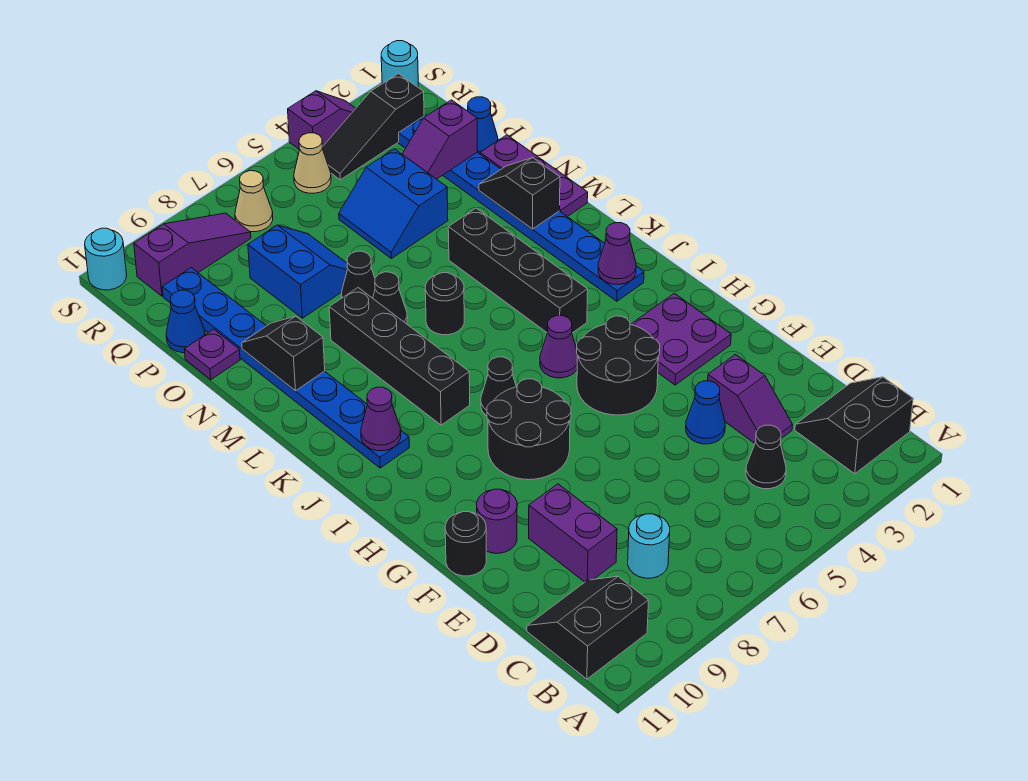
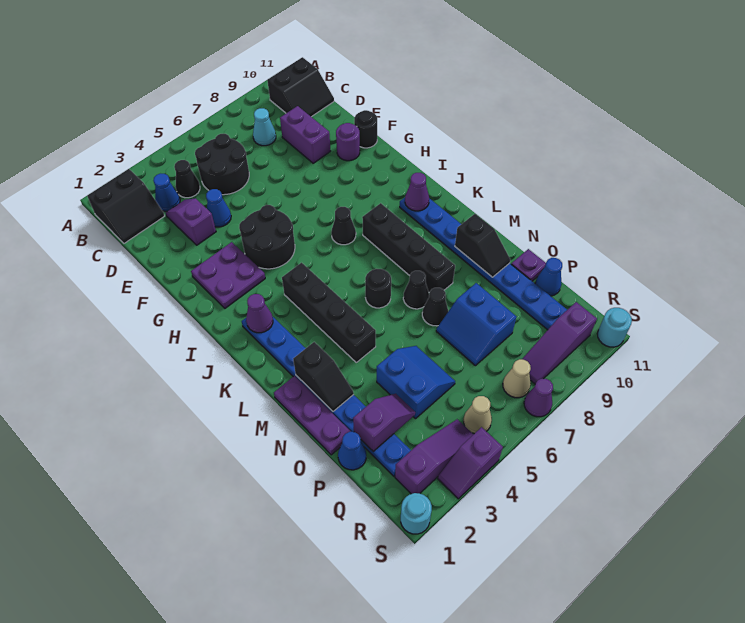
none -> blue 1x1 cone [153,174,180,211]
cyan 1x1 round brick [628,514,670,578] -> cyan 1x1 cone [253,108,276,146]
black 2x2 round brick [487,379,571,480] -> black 2x2 round brick moved to [195,134,249,195]
purple 1x1 cone [540,315,578,378] -> purple 1x1 cone moved to [524,379,553,417]
black 1x3 slope [322,74,424,180] -> purple 1x3 slope [395,419,474,494]

